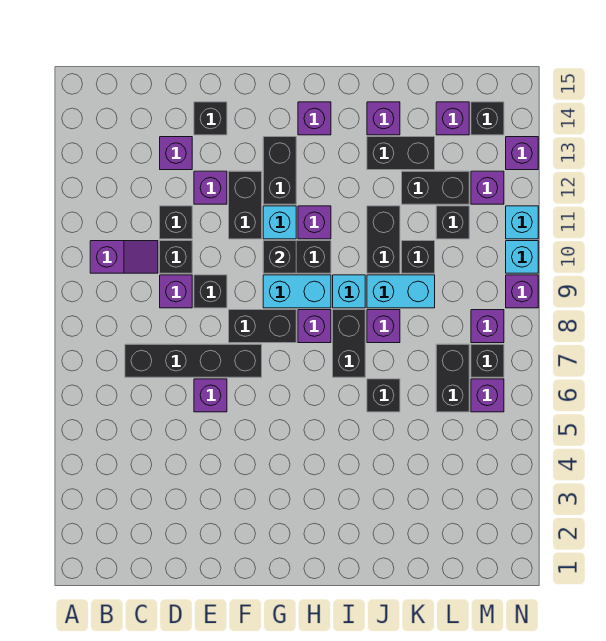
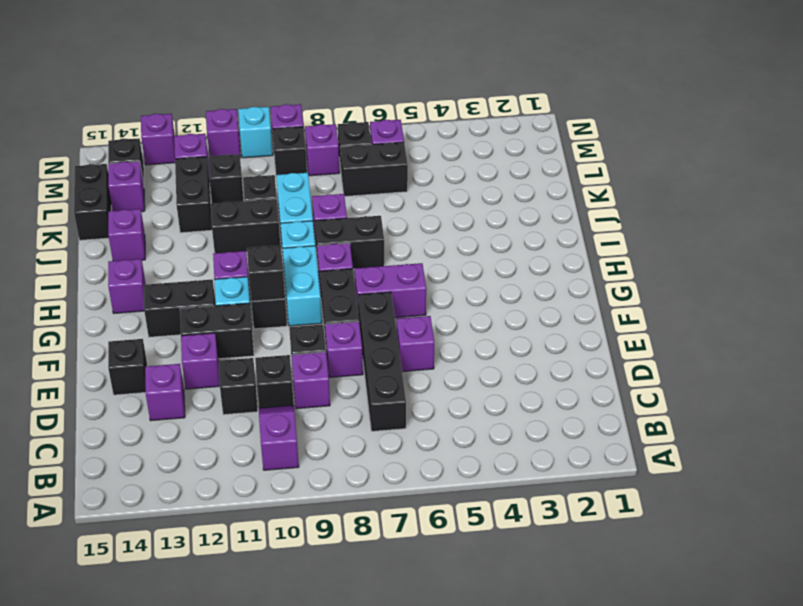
none -> purple 1x1 brick [325,322,363,378]
none -> purple 1x2 brick [355,263,426,318]
black 1x1 brick [367,379,400,412] -> black 1x1 brick moved to [272,127,307,178]
black 1x2 brick [367,137,435,170] -> black 1x2 brick moved to [74,164,111,240]
cyan 1x1 brick [506,206,538,239] -> purple 1x1 brick [206,109,241,158]

